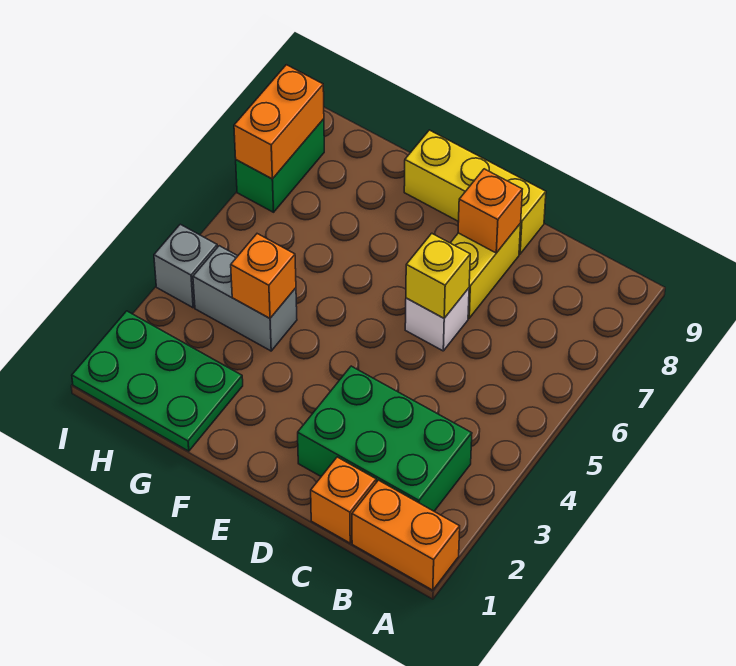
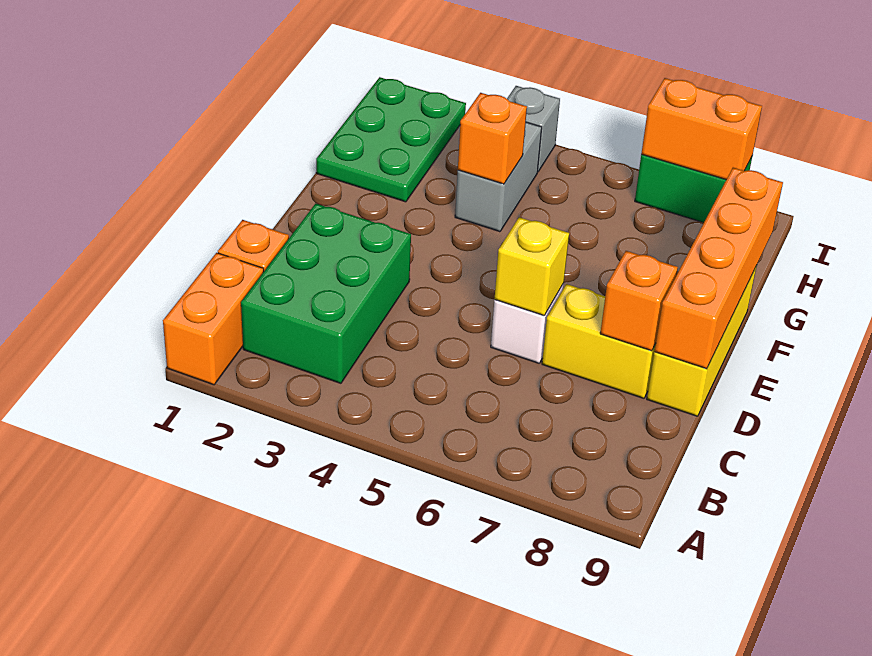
none -> orange 1x4 brick [655,168,783,369]

